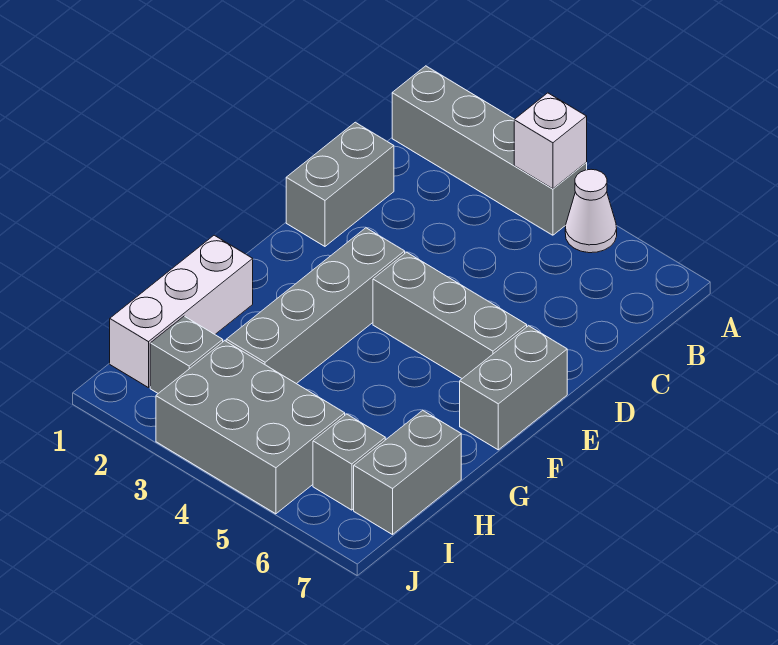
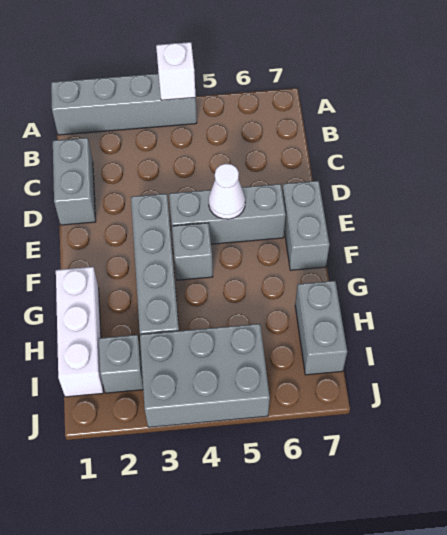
white 1x1 cone [565,169,617,253] -> white 1x1 cone moved to [209,164,245,219]
grey 1x1 brick [313,414,385,510] -> grey 1x1 brick moved to [172,223,213,280]

